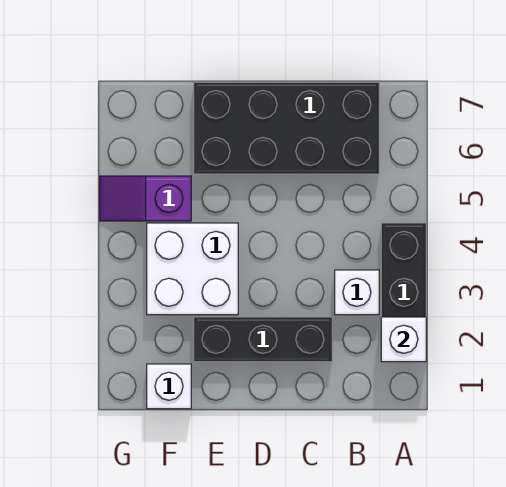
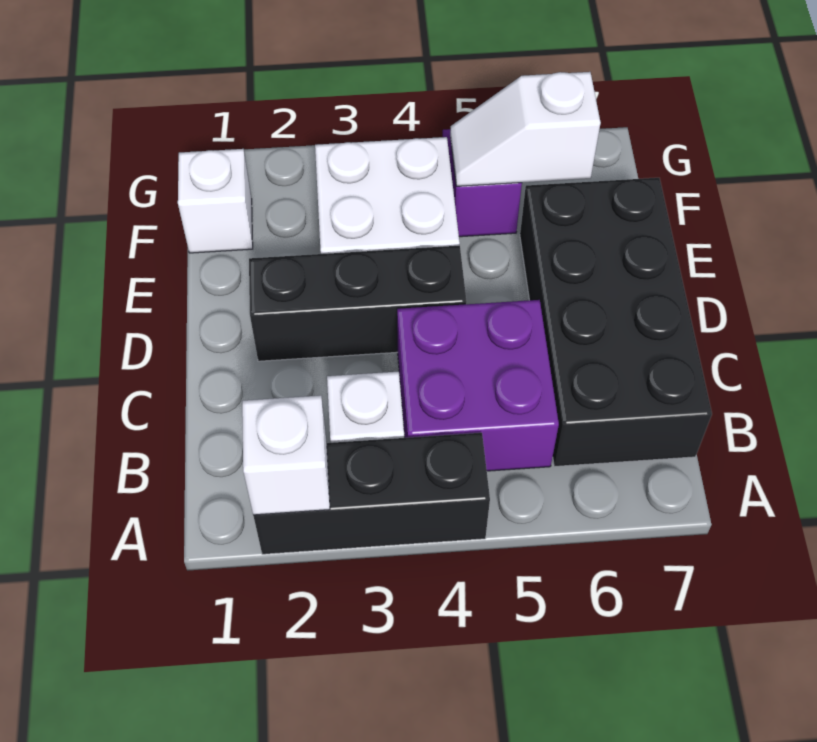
none -> purple 2x2 brick [397,300,559,471]
black 1x3 brick [194,317,332,362] -> black 1x3 brick turned to [249,245,467,361]
none -> white 1x2 slope [450,72,601,186]

